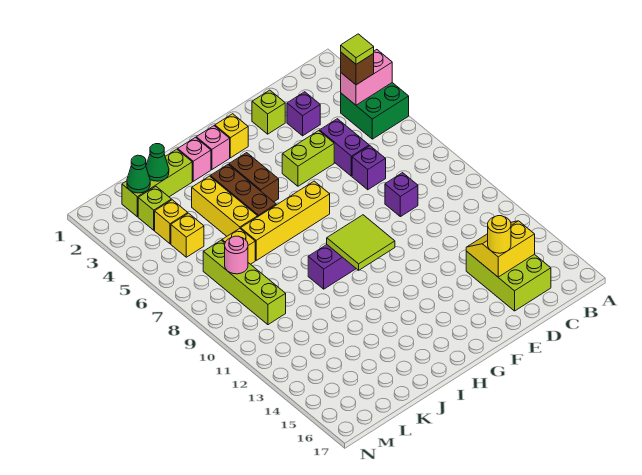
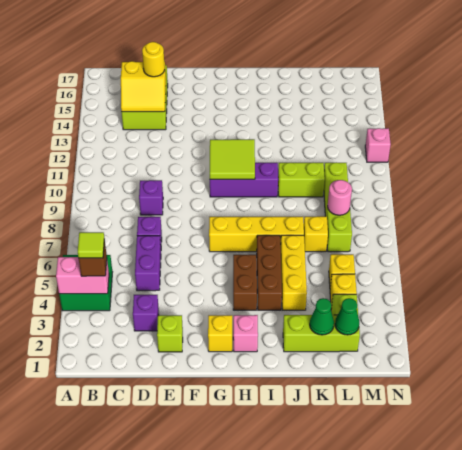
lime 1x2 brick [282,131,334,186] -> lime 1x2 brick moved to [278,163,325,197]
pink 1x1 brick [178,137,211,181] -> pink 1x1 brick moved to [365,128,391,162]

